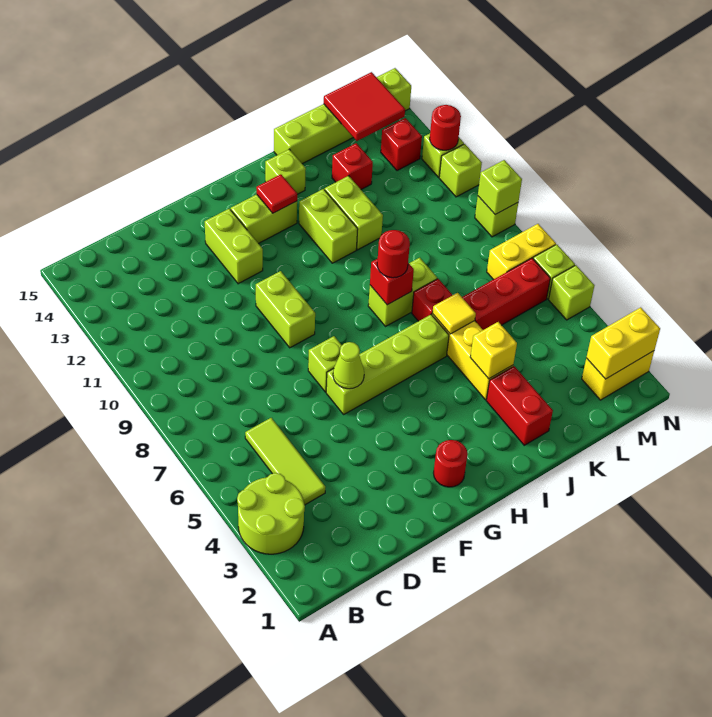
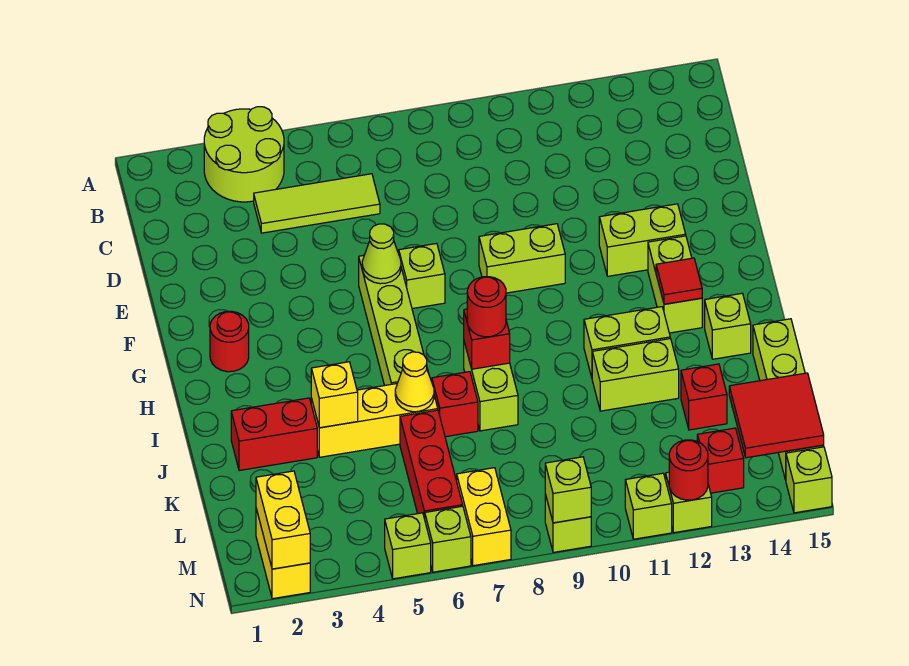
yellow 1x1 tile [433,293,476,334] -> yellow 1x1 cone [395,352,434,412]

